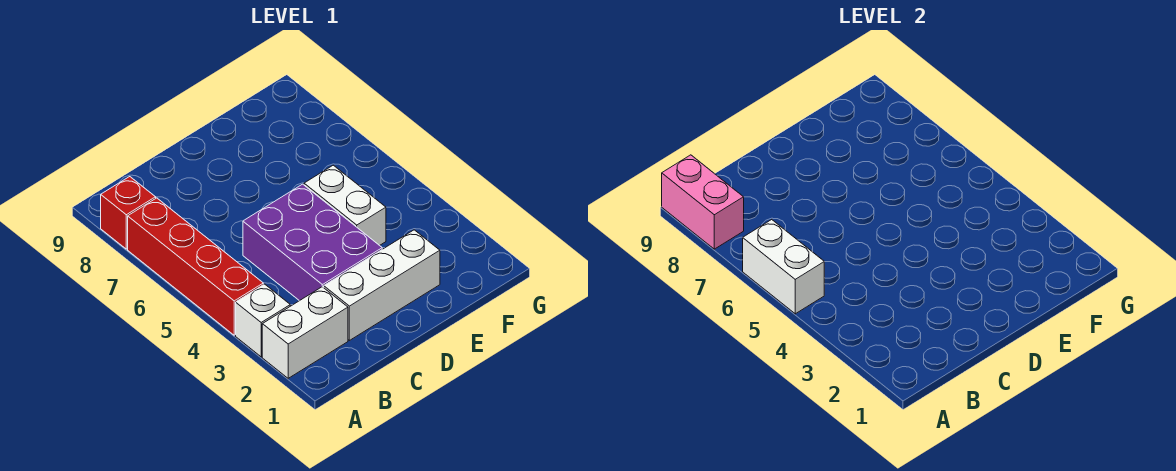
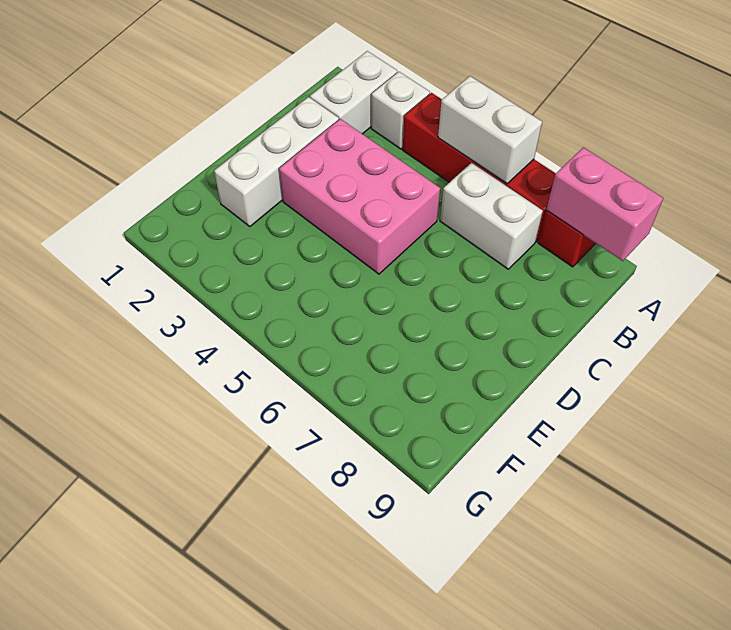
purple 2x3 brick [243,184,382,301] -> pink 2x3 brick [279,119,440,274]
white 1x2 brick [304,165,386,245] -> white 1x2 brick moved to [440,163,543,269]

